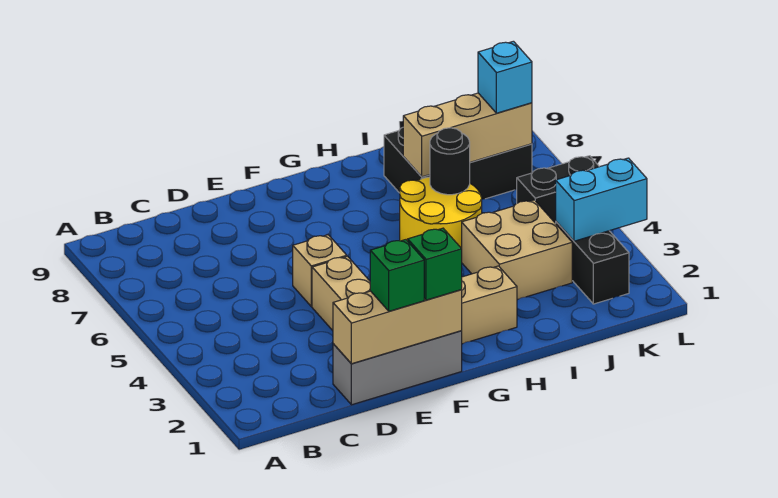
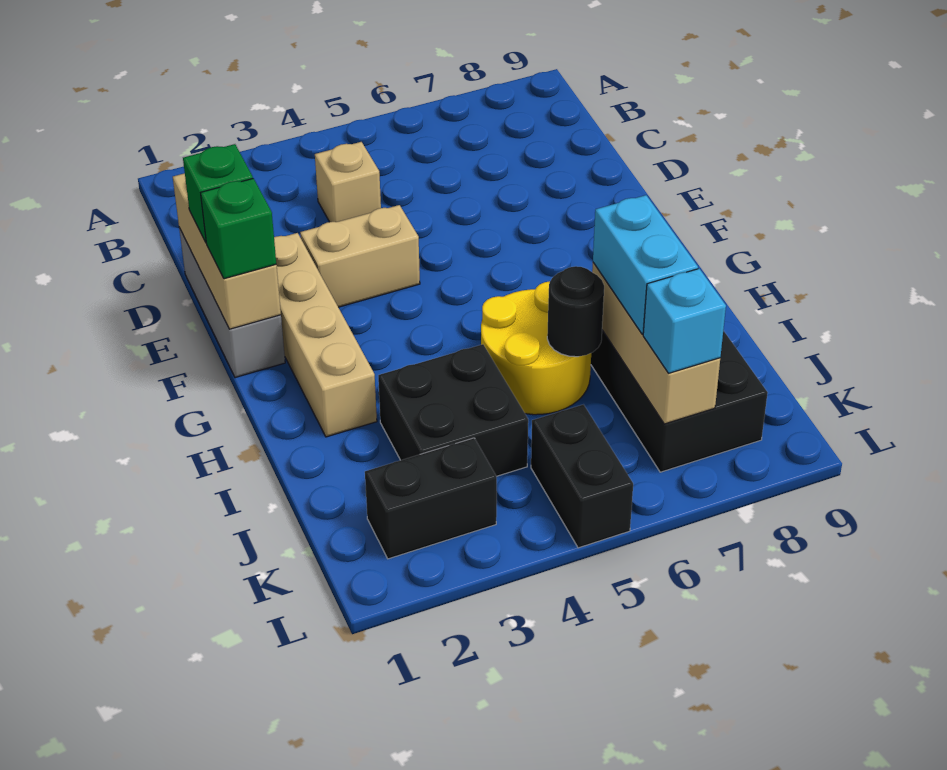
tan 1x1 brick [293,235,347,307] -> tan 1x1 brick moved to [315,142,381,222]
tan 2x2 brick [462,200,572,300] -> black 2x2 brick [378,344,528,476]
cyan 1x2 brick [556,158,647,241] -> cyan 1x2 brick moved to [593,195,698,334]

